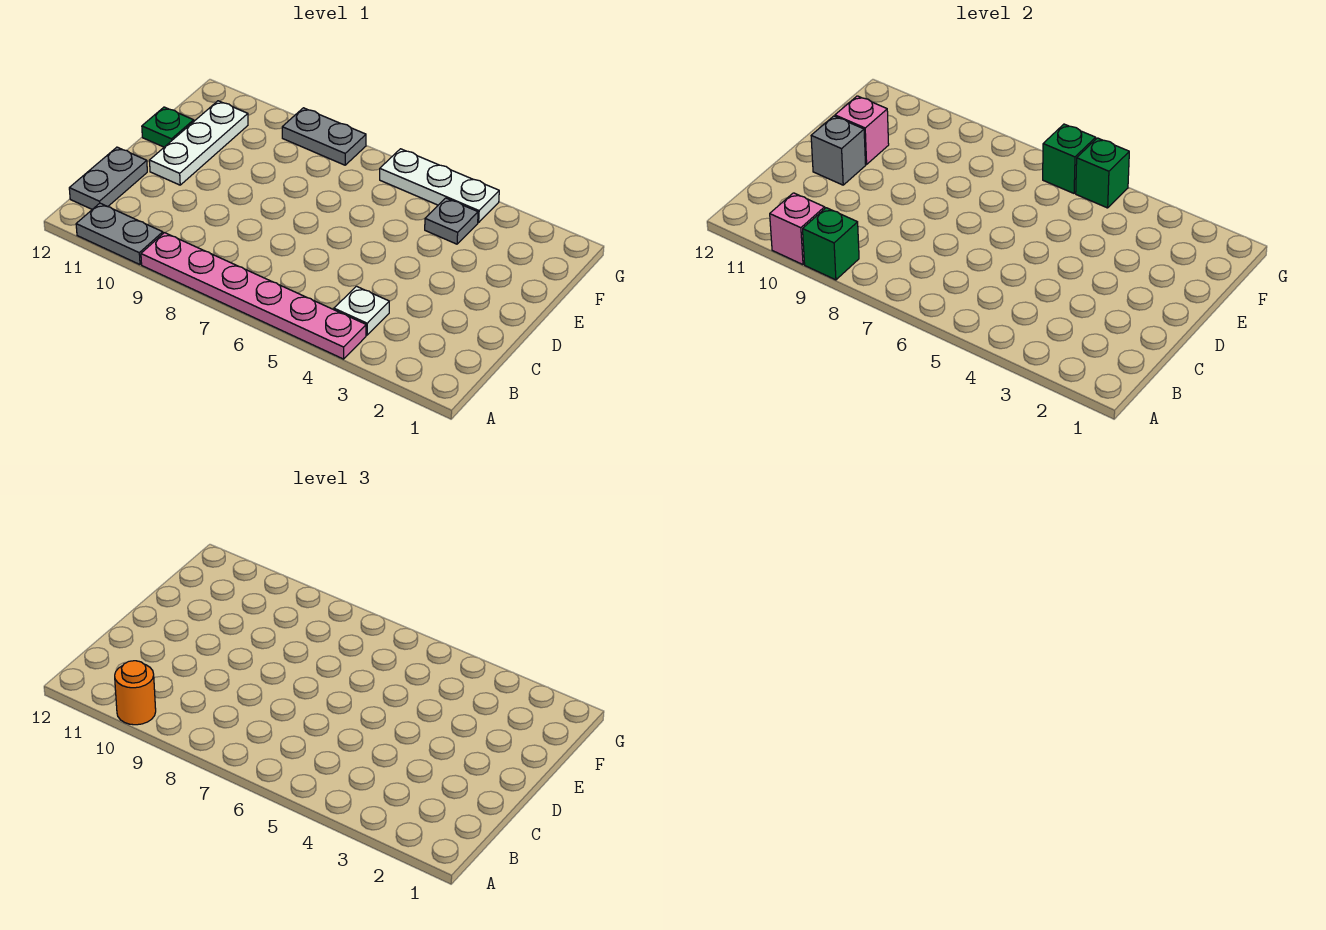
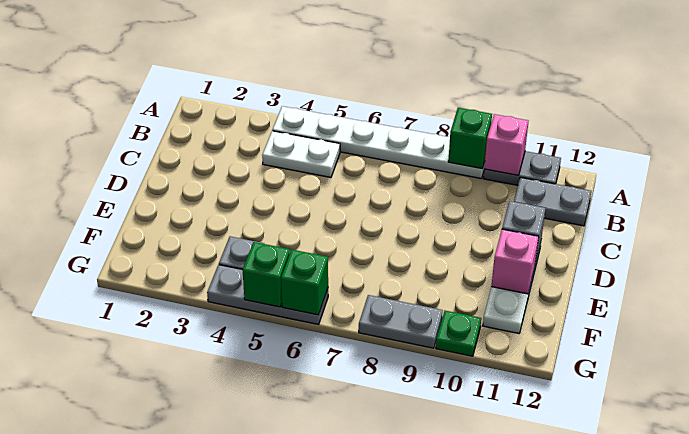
pink 1x6 plate [141,233,366,359] -> white 1x6 plate [273,106,485,178]
orange 1x1 round brick [115,661,156,725] -> none
white 1x1 plate [334,286,389,335] -> white 1x2 plate [262,131,340,177]
grey 1x2 plate [69,147,147,209] -> grey 1x2 plate turned to [514,177,591,226]
green 1x1 plate [142,107,194,147] -> green 1x1 plate moved to [436,311,481,356]
white 1x3 plate [380,149,499,222] -> grey 1x3 plate [207,265,328,324]

